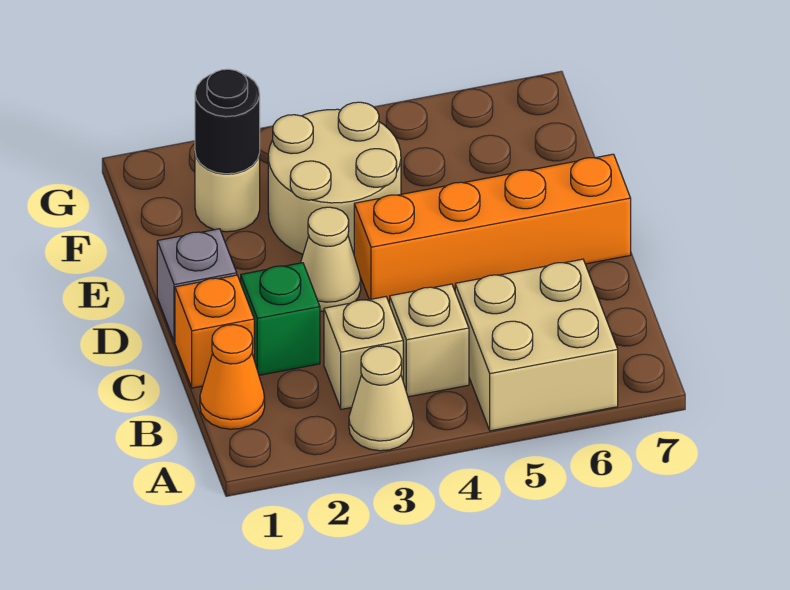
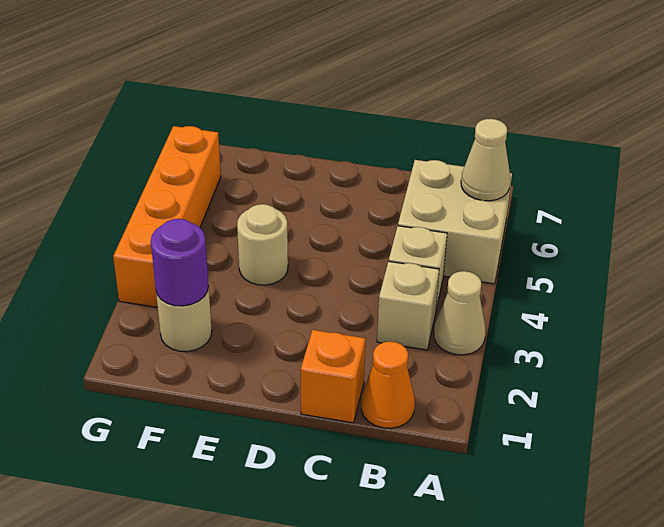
green 1x1 brick [241,263,320,375] -> none
grey 1x1 brick [157,229,237,342] -> none
tan 1x1 cone [301,207,361,311] -> tan 1x1 cone moved to [461,119,510,201]
orange 1x4 brick [354,154,631,301] -> orange 1x4 brick moved to [113,126,221,307]
tan 2x2 round brick [268,102,401,254] -> tan 1x1 round brick [237,204,288,285]
black 1x1 round brick [195,69,260,174] -> purple 1x1 round brick [151,219,209,306]

